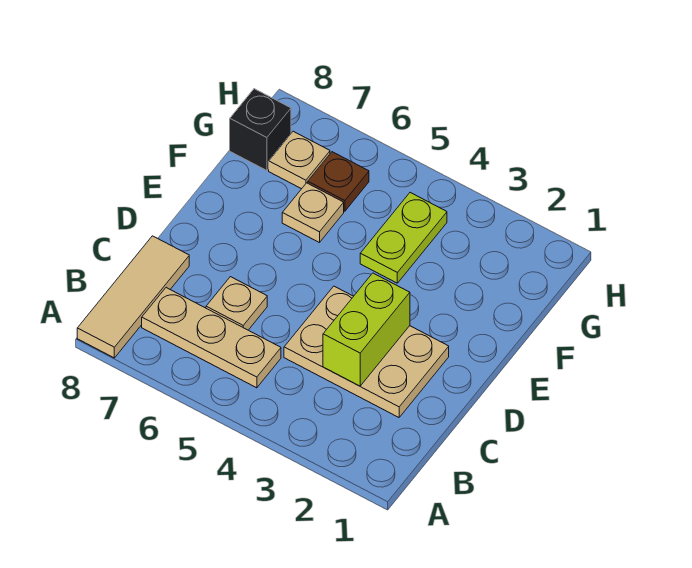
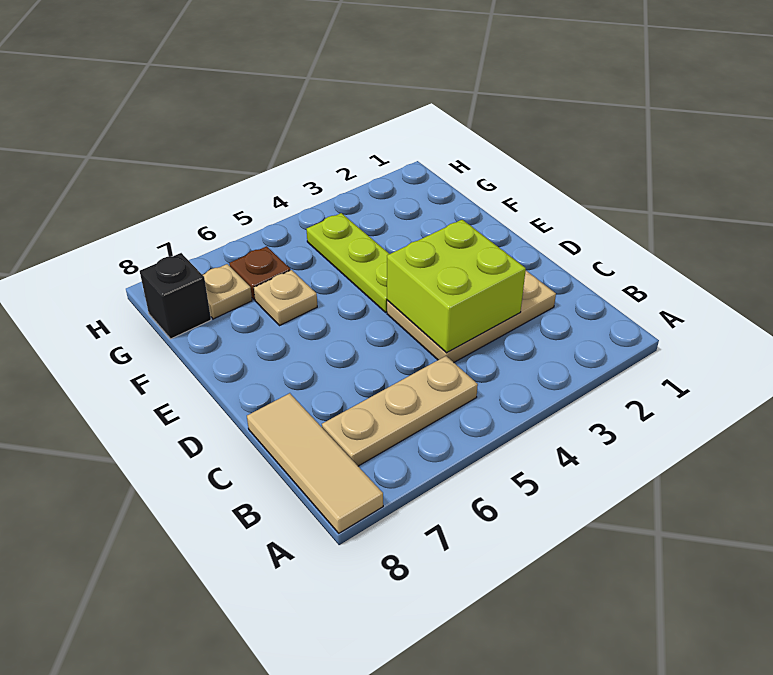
lime 1x2 brick [323,273,410,386] -> lime 2x2 brick [387,220,526,353]
tan 1x1 plate [206,277,267,330] -> none
lime 1x2 plate [360,193,447,283] -> lime 1x3 plate [307,213,389,312]

